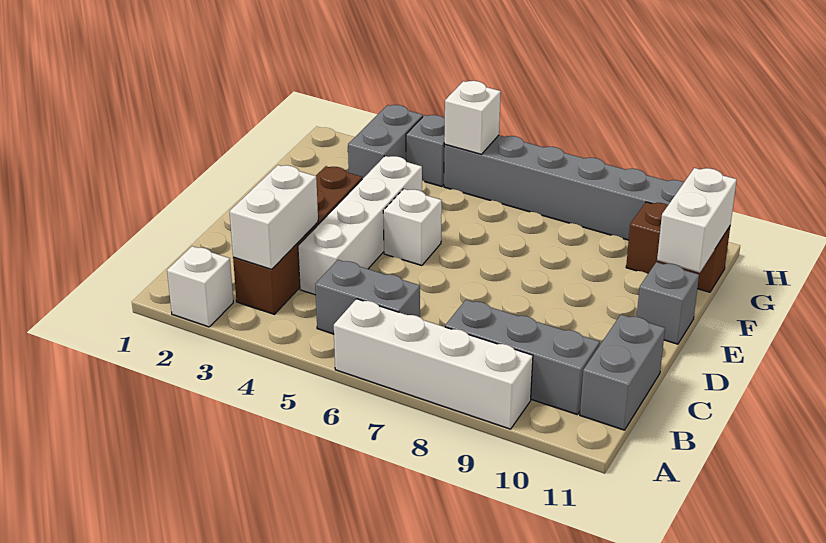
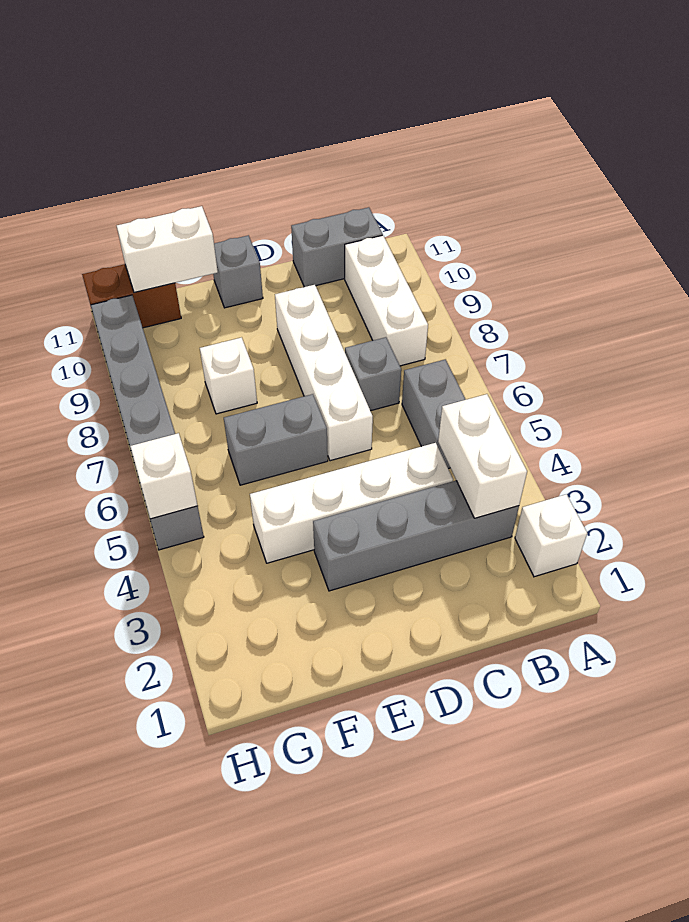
white 1x4 brick [334,299,533,429] -> white 1x4 brick moved to [275,285,373,461]
brown 1x4 brick [233,166,362,314] -> grey 1x4 brick [313,481,519,591]
white 1x2 brick [229,165,318,269] -> white 1x2 brick turned to [438,394,527,518]
grey 1x3 brick [445,300,600,415] -> white 1x3 brick [345,235,428,366]
white 1x1 brick [383,189,442,266] -> white 1x1 brick moved to [200,337,257,414]
grey 1x2 brick [348,105,423,179] -> grey 1x2 brick moved to [224,394,328,485]
brown 1x2 brick [626,202,730,292] -> brown 1x2 brick turned to [82,264,181,328]
grey 1x1 brick [406,115,445,187] -> grey 1x1 brick moved to [345,337,401,411]

